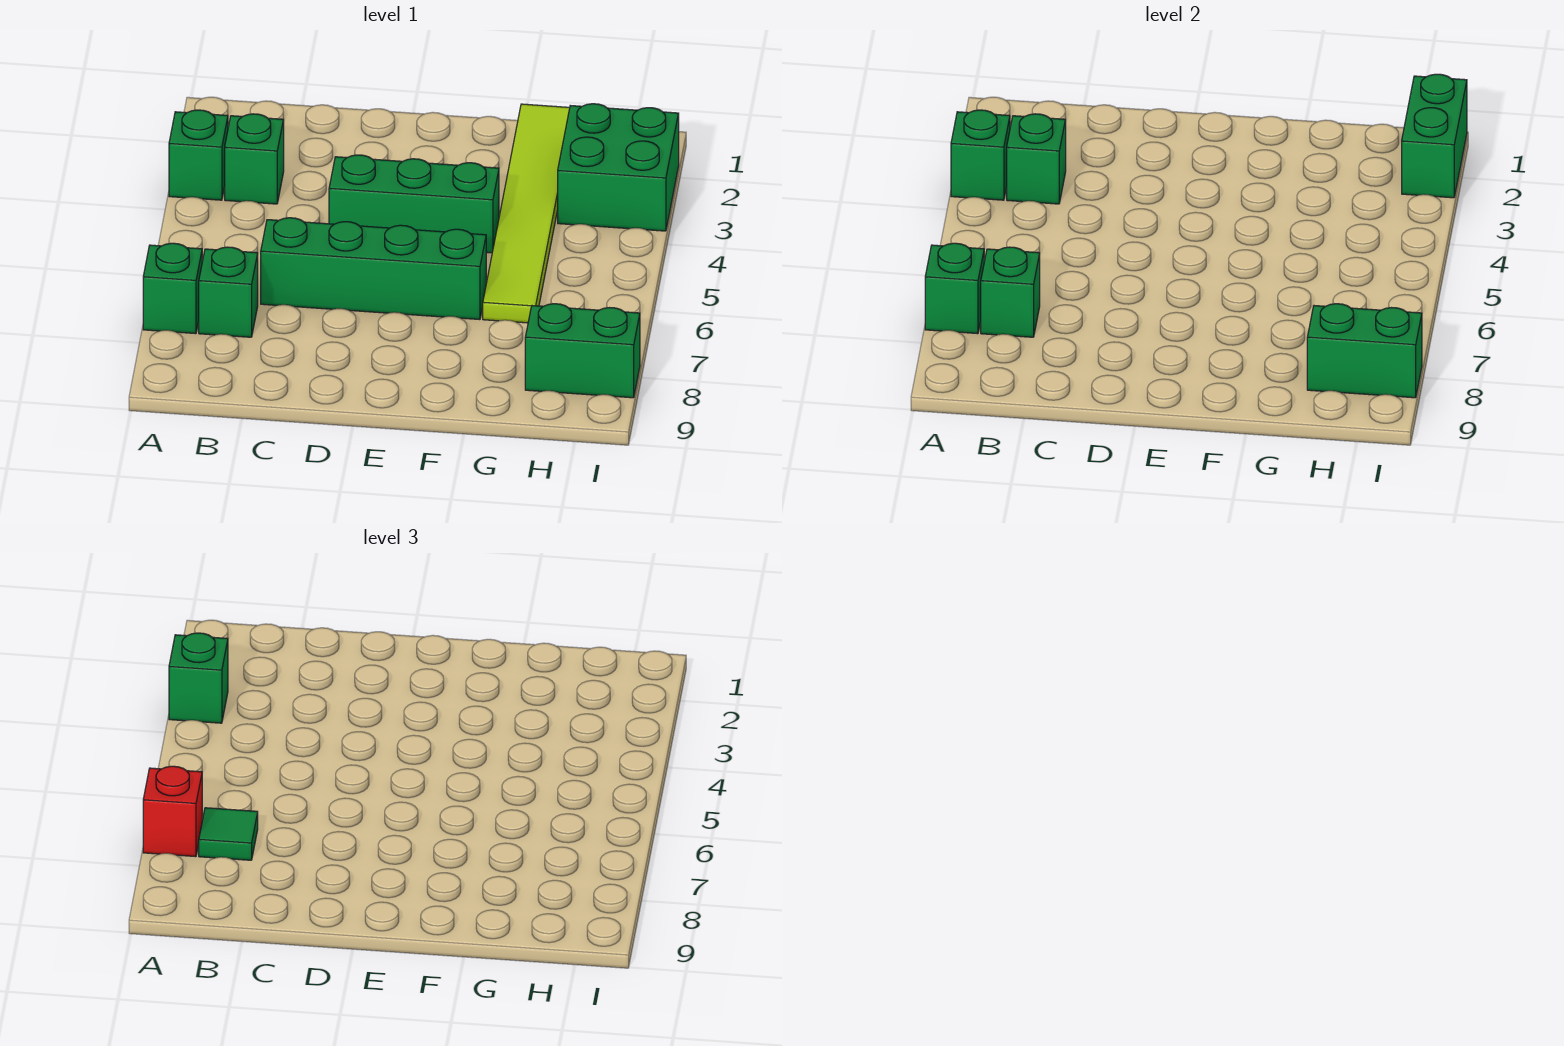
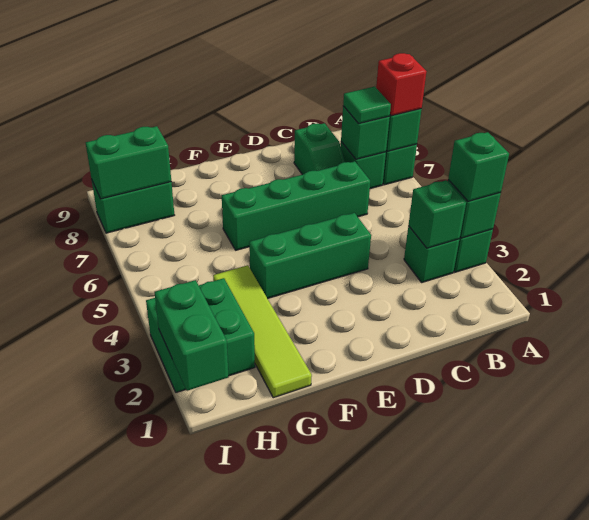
none -> green 1x2 slope [294,123,345,175]
lime 1x6 tile [483,104,570,323] -> lime 1x4 tile [213,265,312,398]

